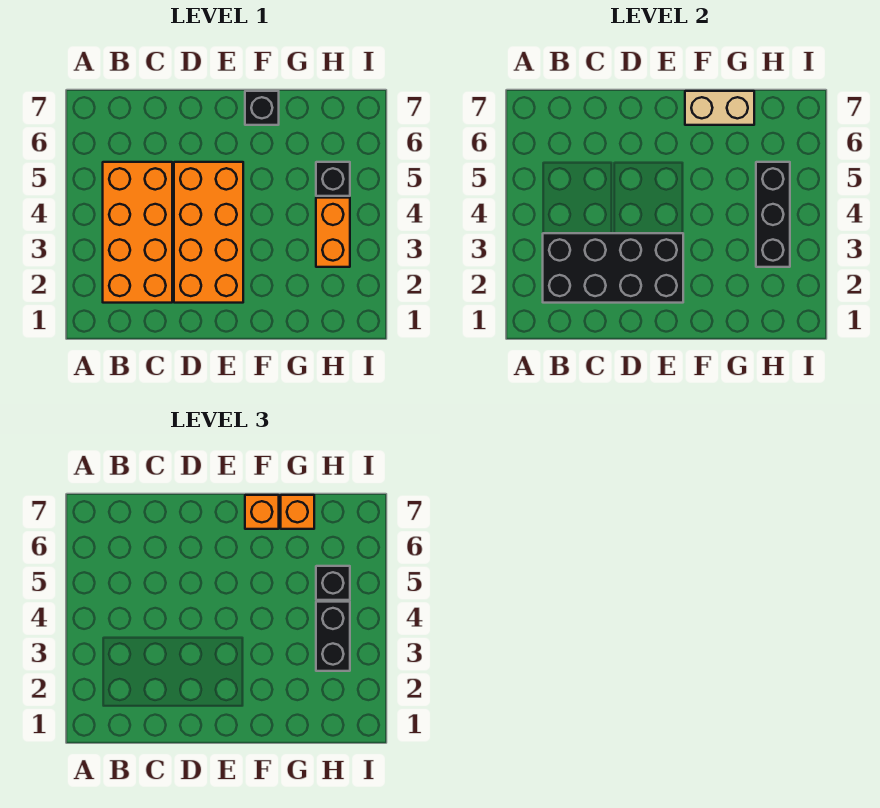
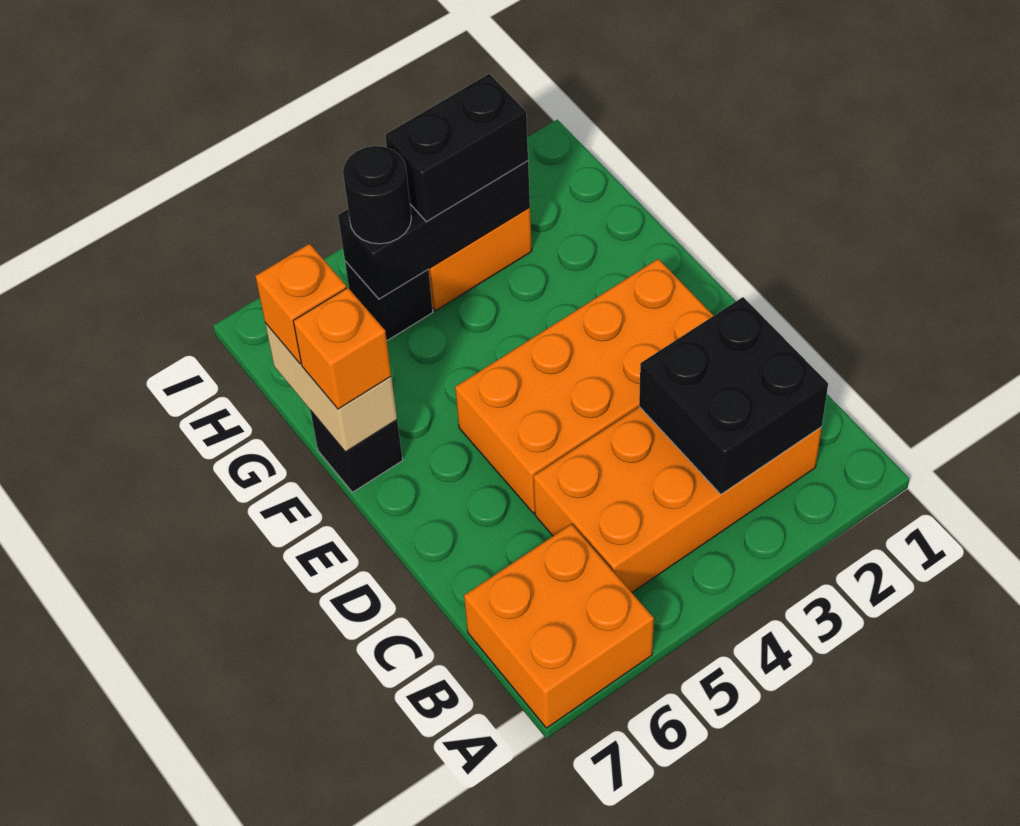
none -> orange 2x2 brick [464,524,654,728]
black 2x4 brick [543,233,683,303] -> black 2x2 brick [639,297,828,494]
black 1x1 brick [316,566,350,600] -> black 1x1 round brick [343,146,411,244]

